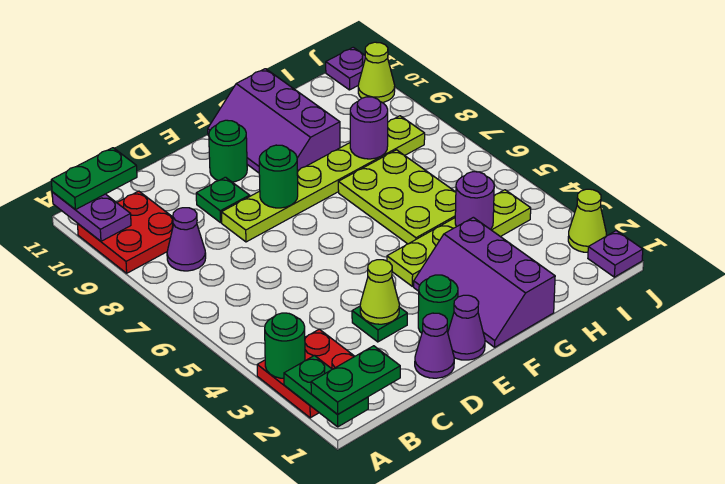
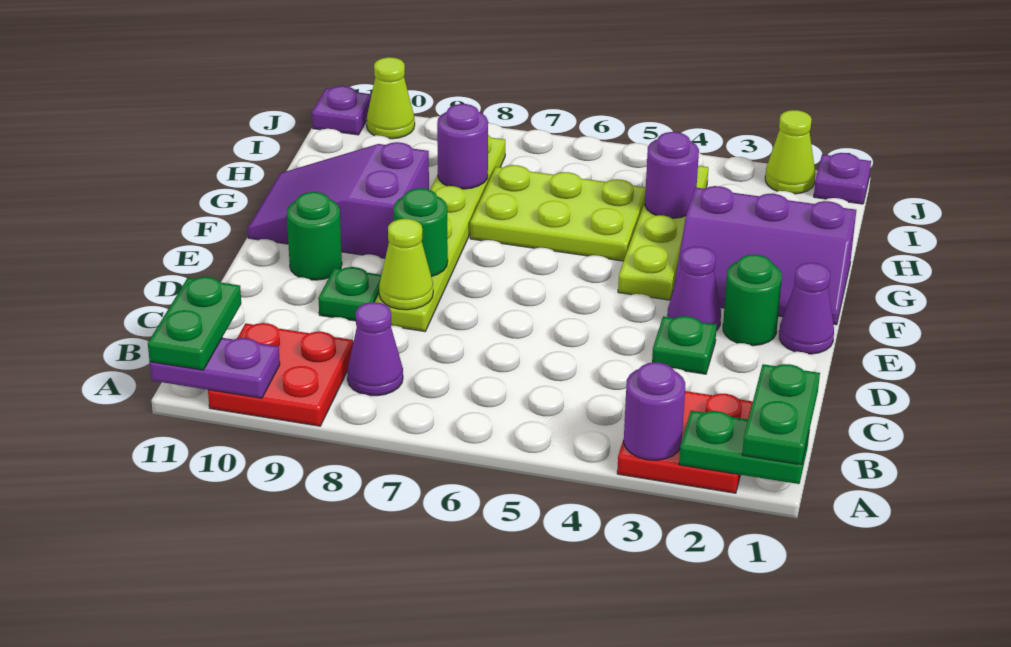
green 1x1 round brick [265,313,305,378] -> purple 1x1 round brick [624,362,685,460]
purple 1x1 cone [415,313,454,378] -> purple 1x1 cone moved to [667,246,721,331]
lime 1x1 cone [360,260,399,324] -> lime 1x1 cone moved to [379,219,433,310]
purple 2x3 slope [208,69,340,173] -> purple 2x3 slope turned to [247,142,429,258]

